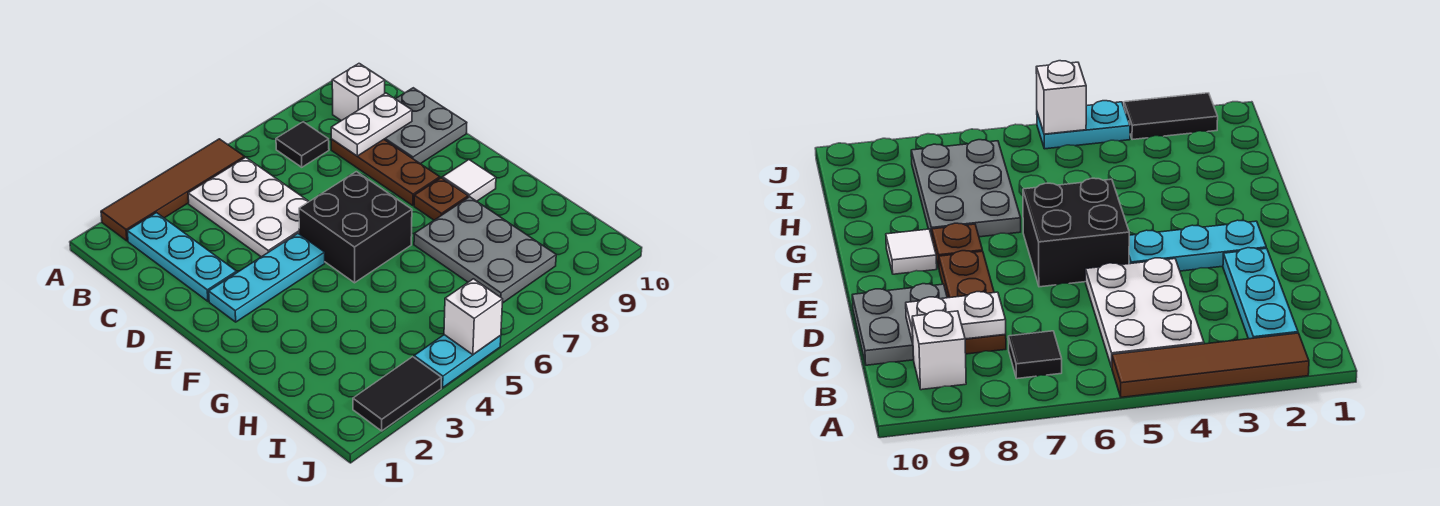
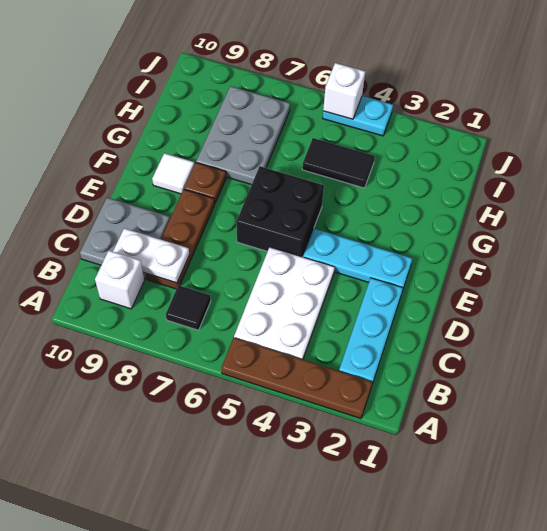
brown 1x4 tile [101,139,245,241] -> brown 1x4 plate [221,338,373,419]
black 1x2 tile [353,357,441,431] -> black 1x2 tile moved to [302,138,375,188]

